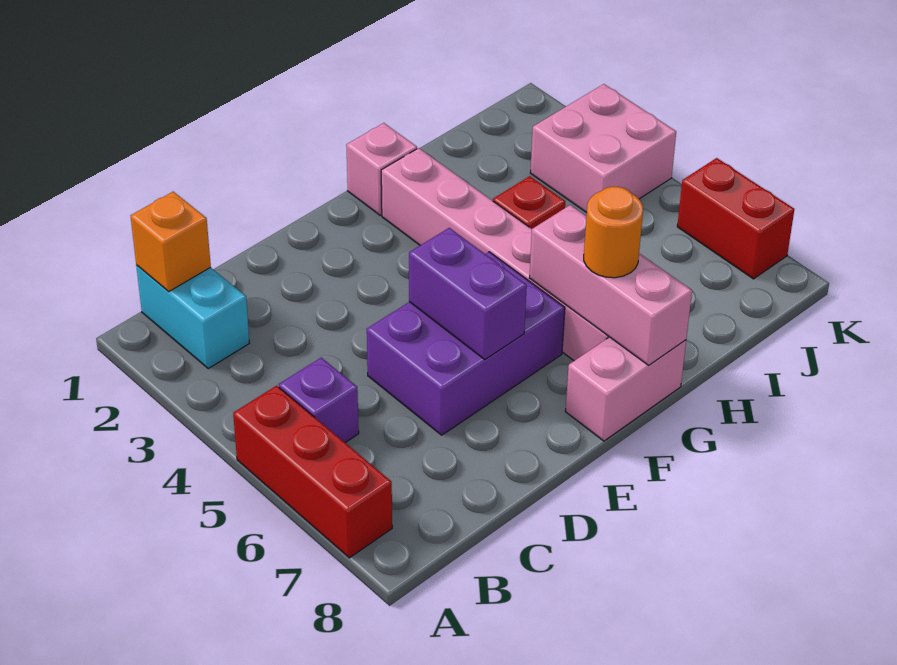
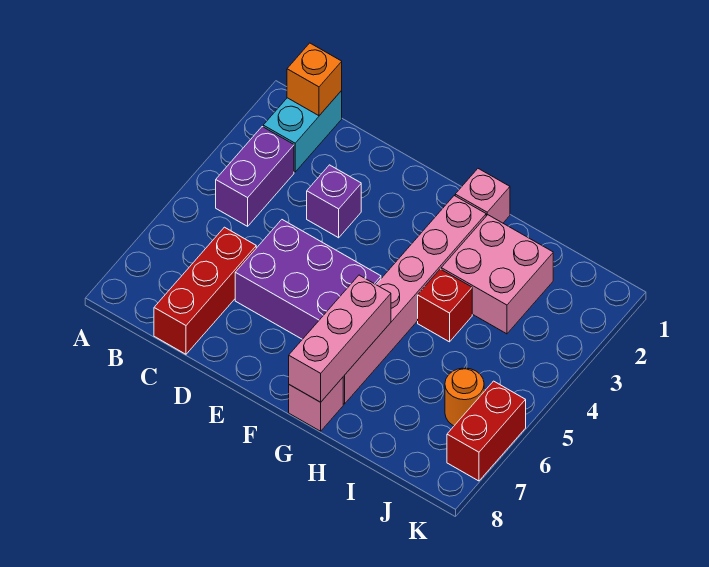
red 1x3 brick [233,386,392,558] -> red 1x3 brick moved to [154,227,256,354]
purple 1x1 brick [279,358,359,443] -> purple 1x1 brick moved to [307,165,361,238]
purple 1x2 brick [409,228,527,359] -> purple 1x2 brick moved to [216,127,294,226]
pink 1x2 brick [565,337,686,441] -> pink 1x1 brick [289,378,343,431]
orange 1x1 round brick [584,187,643,278] -> orange 1x1 round brick moved to [445,368,484,426]
pink 2x2 brick [531,84,676,213] -> pink 2x2 brick moved to [441,215,553,334]

